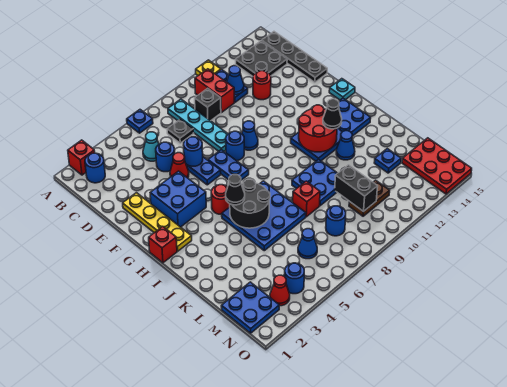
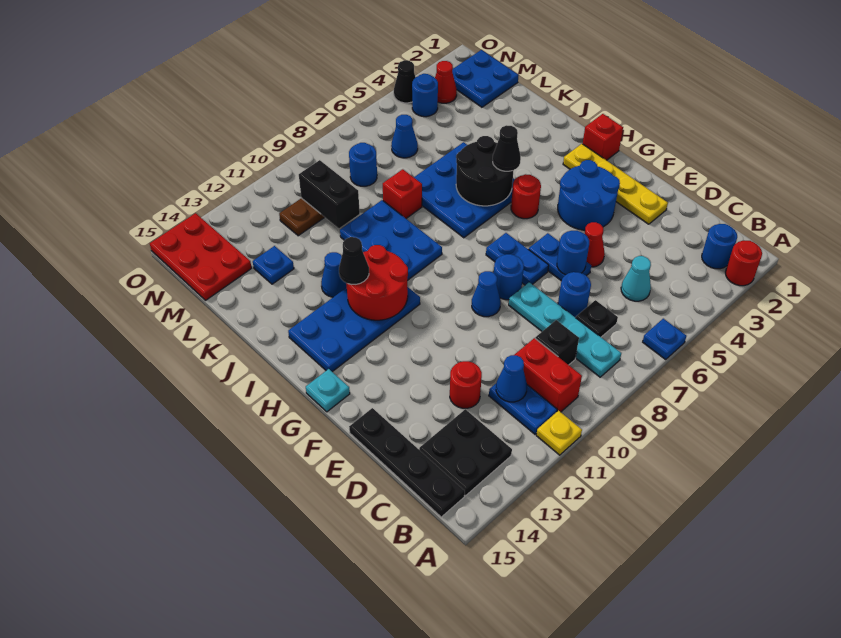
red 1x1 brick [68,140,95,175] -> red 1x1 round brick [725,241,762,286]
blue 1x1 round brick [156,142,175,172] -> blue 1x1 round brick moved to [558,272,591,318]
blue 2x2 brick [150,171,206,227] -> blue 2x2 round brick [558,160,620,230]
blue 2x2 plate [292,159,338,206] -> blue 2x3 plate [340,200,442,281]
none -> black 1x1 cone [394,60,416,103]

